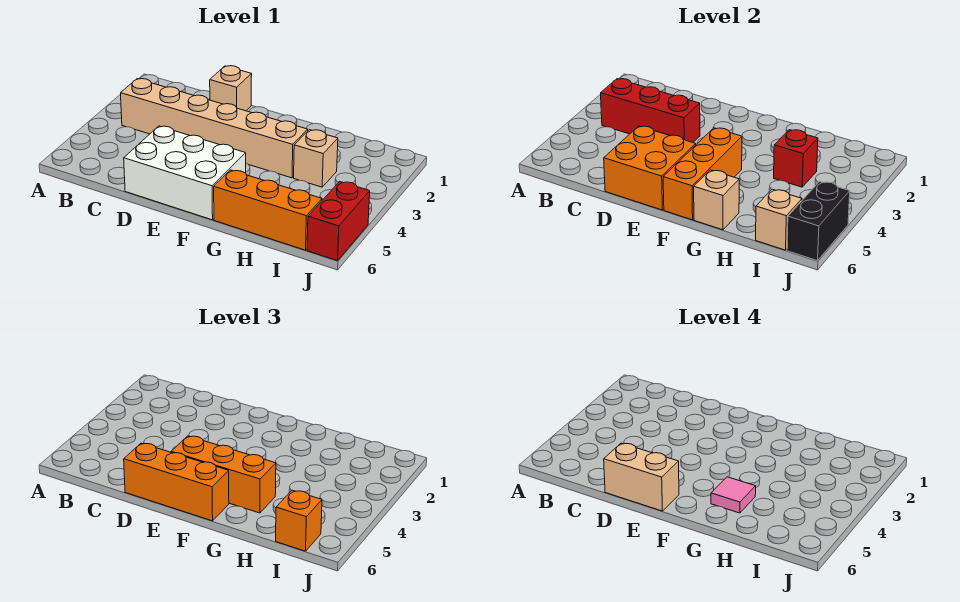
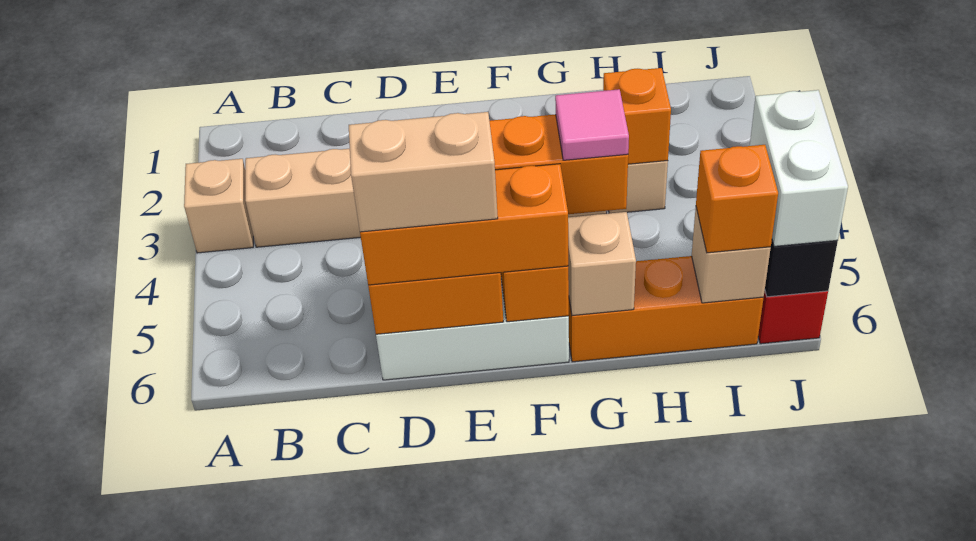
red 1x3 brick [601,79,700,142] -> none
tan 1x1 brick [210,66,252,111] -> tan 1x1 brick moved to [184,159,253,253]
red 1x1 brick [774,130,818,187] -> orange 1x1 brick [603,68,671,164]
none -> white 1x2 brick [750,90,848,246]

